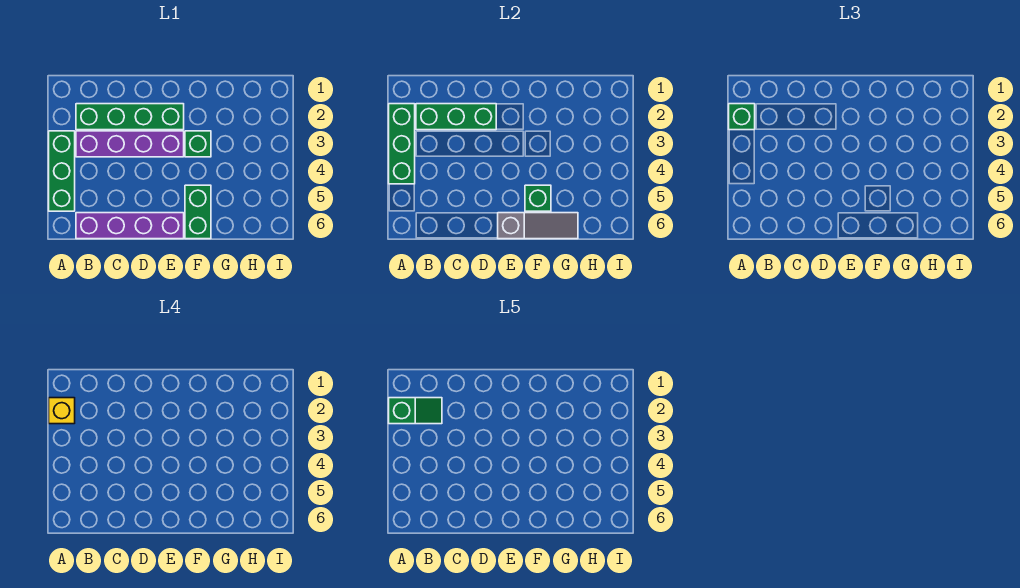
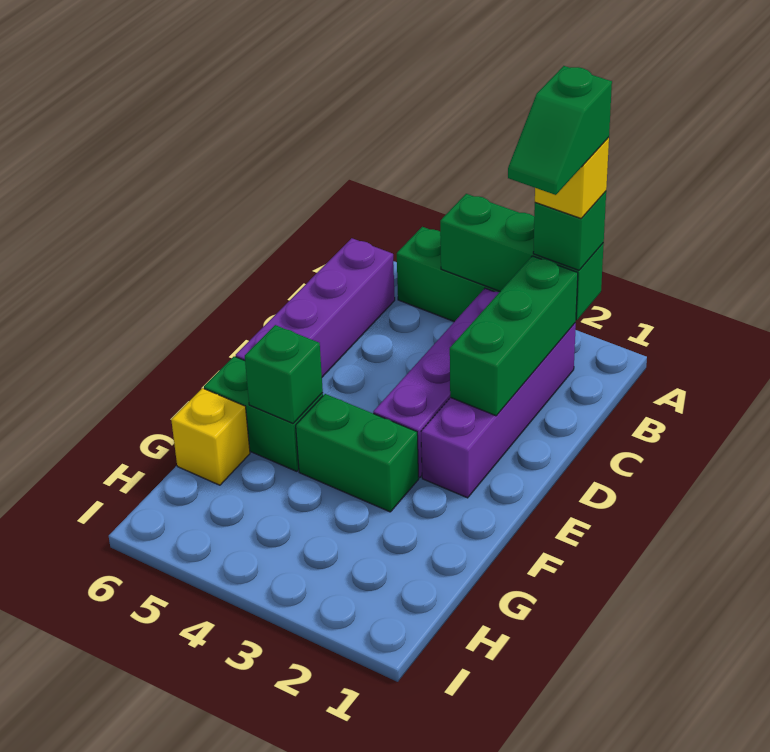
green 1x4 brick [76,104,184,130] -> purple 1x4 brick [421,323,576,498]
grey 1x3 slope [498,213,578,239] -> none
green 1x1 brick [185,131,211,157] -> green 1x2 brick [296,394,419,512]
none -> yellow 1x1 brick [171,388,250,485]

